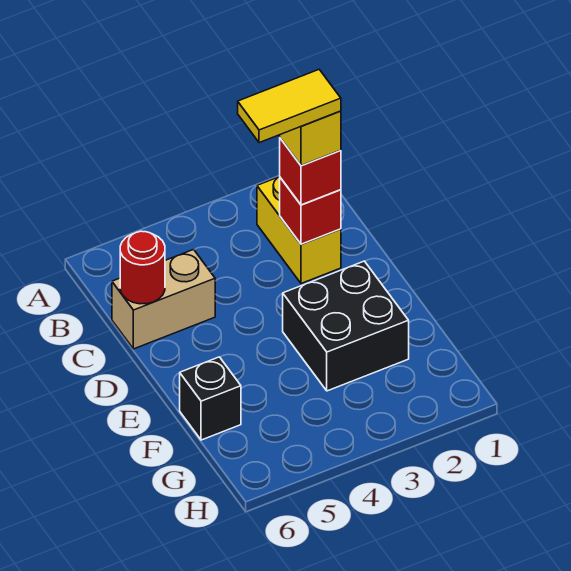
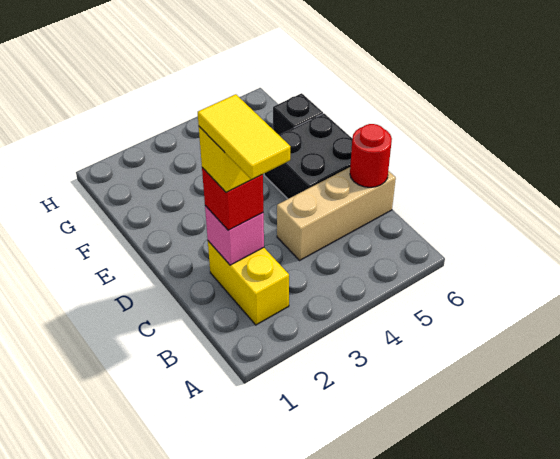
red 1x1 brick [280,178,341,244] -> pink 1x1 brick [205,206,264,265]
yellow 1x2 tile [238,70,341,143] -> yellow 1x2 tile turned to [198,94,291,180]
tan 1x2 brick [112,250,215,349] -> tan 1x3 brick [277,167,396,260]
black 2x2 brick [283,261,409,391] -> black 2x2 brick moved to [264,114,352,199]

